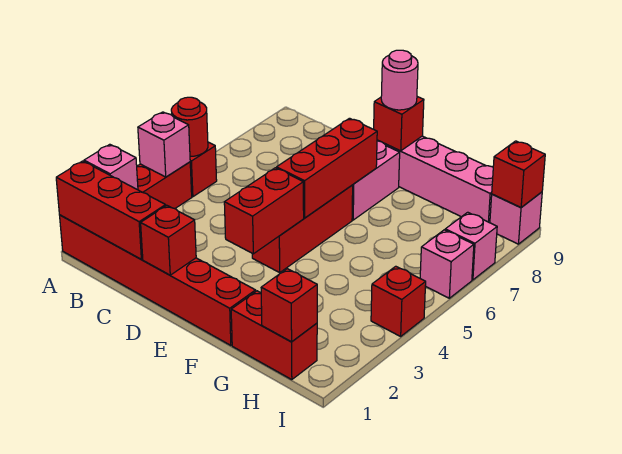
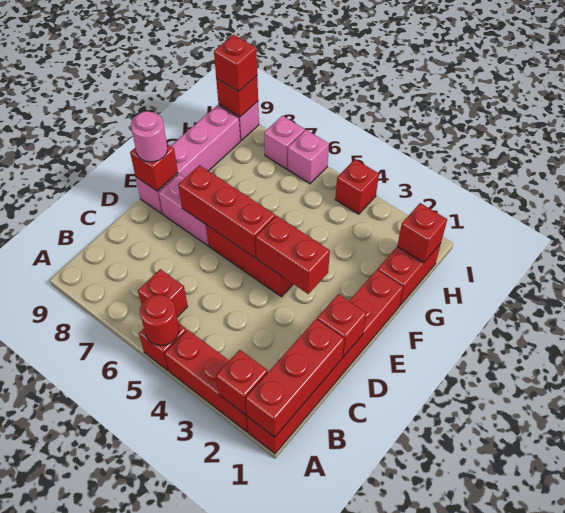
pink 1x1 brick [84,144,138,190] -> red 1x1 brick [216,350,268,415]
pink 1x1 brick [138,112,190,177] -> none
none -> red 1x1 brick [138,269,188,317]
none -> red 1x1 brick [214,35,257,92]

